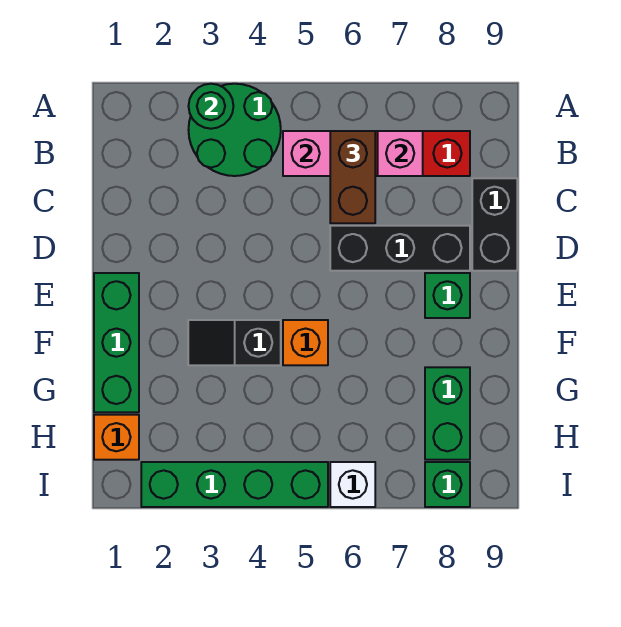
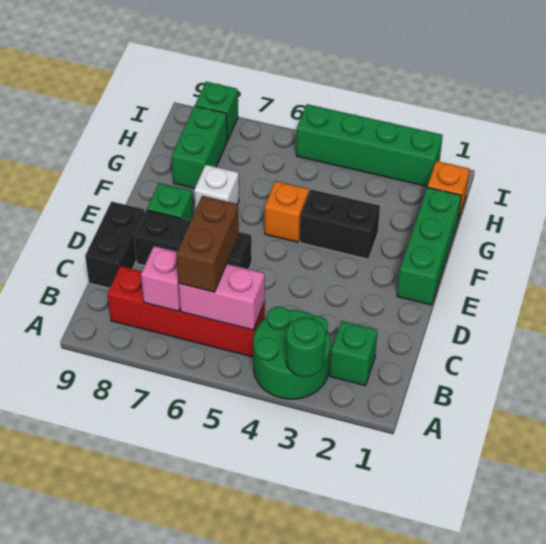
none -> green 1x1 brick [330,321,377,386]
black 1x2 slope [188,320,281,365] -> black 1x2 brick [300,189,380,259]
white 1x1 brick [330,462,375,507] -> white 1x1 brick moved to [194,165,239,210]

